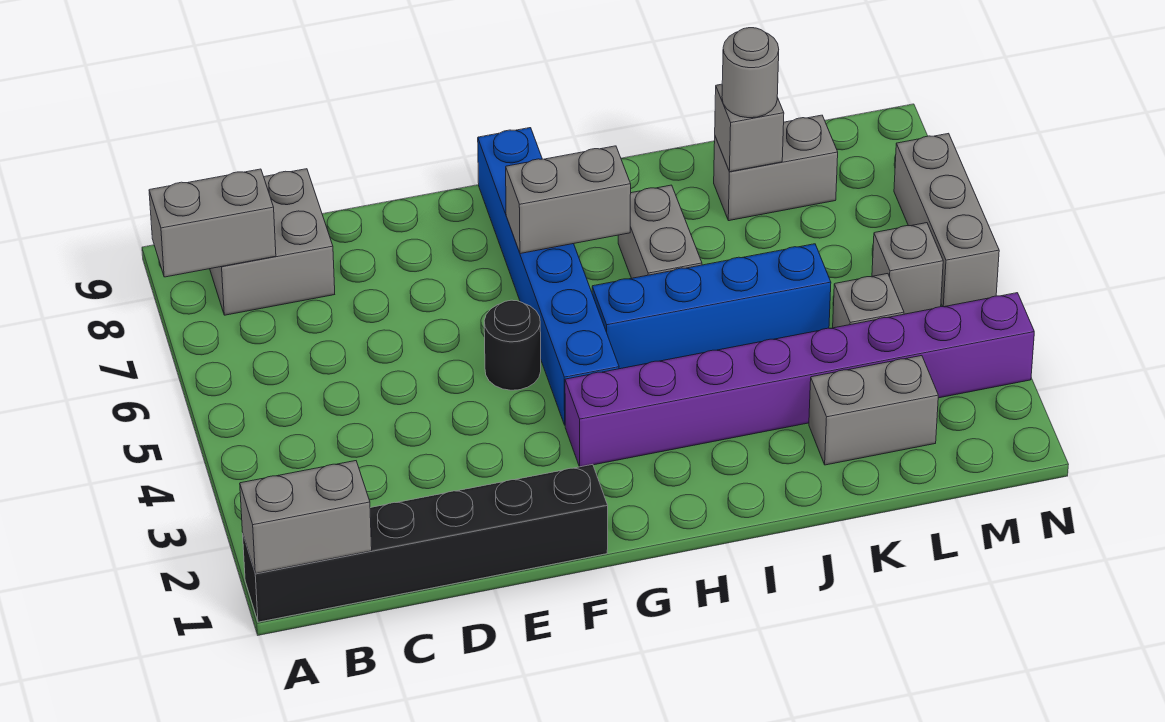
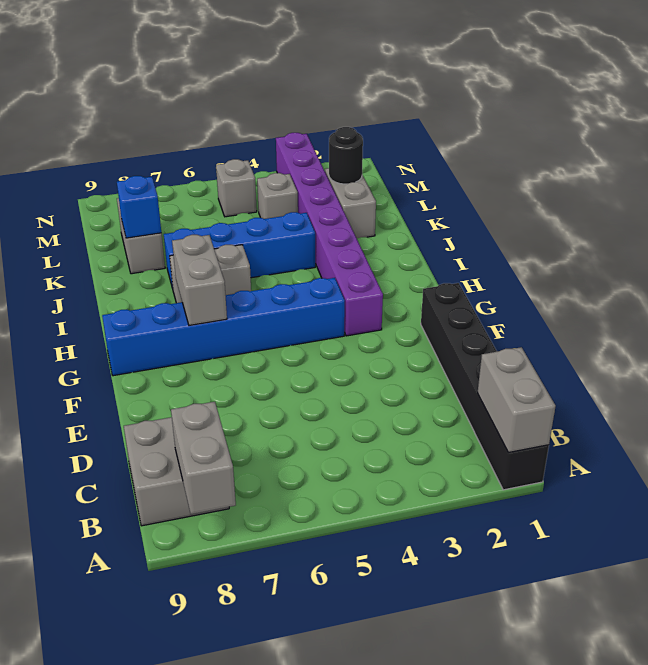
black 1x1 round brick [484,300,541,390] -> black 1x1 round brick moved to [329,127,363,184]
blue 1x4 brick [592,244,831,369] -> blue 1x4 brick turned to [164,212,315,288]
grey 1x1 brick [715,84,784,172] -> blue 1x1 brick [117,176,161,238]
grey 1x1 round brick [722,28,779,118] -> none
grey 1x3 brick [894,133,999,307] -> none

